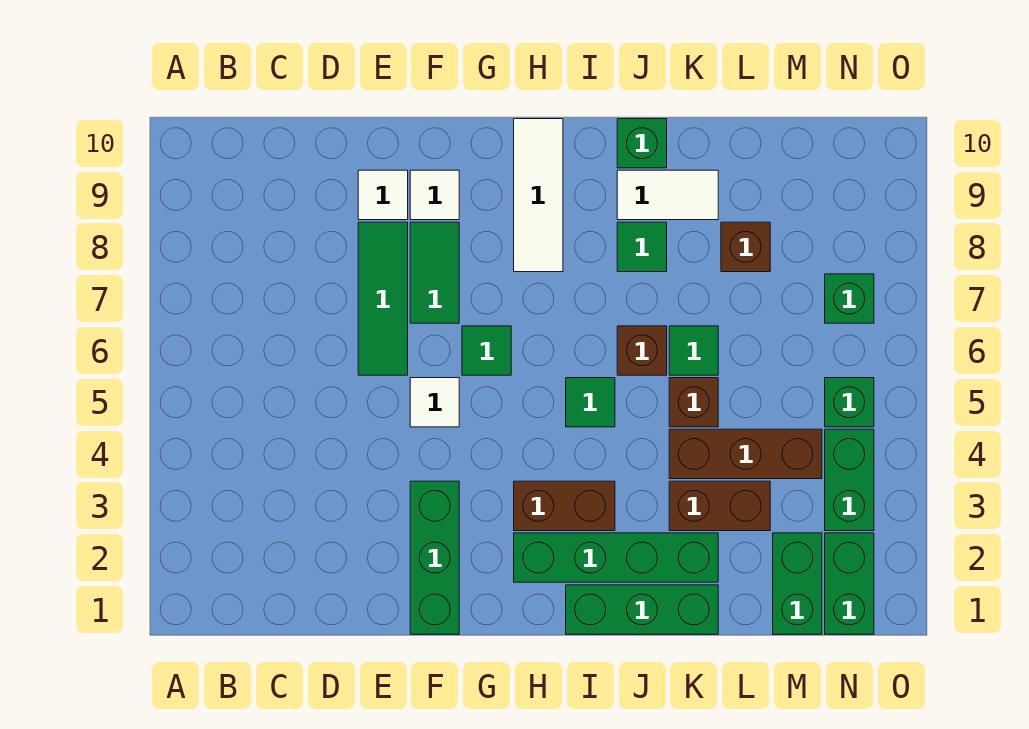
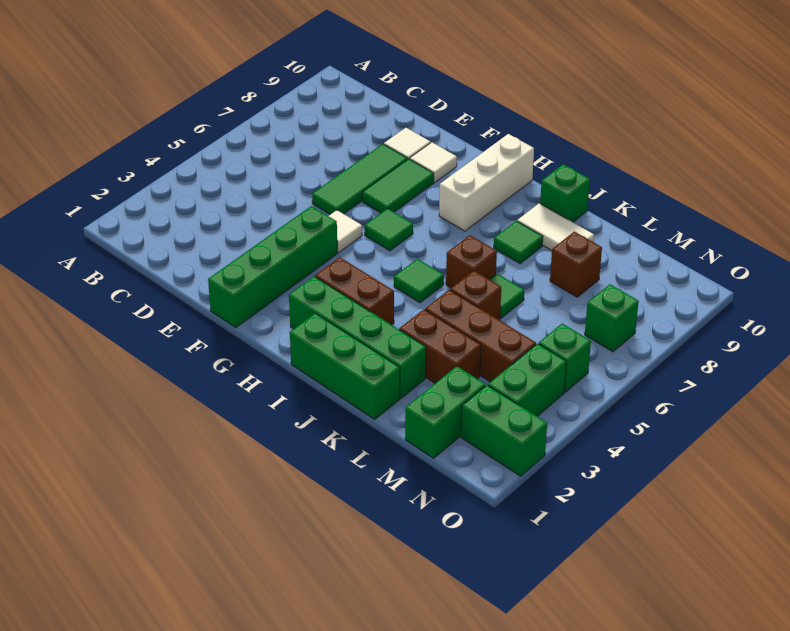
green 1x3 brick [410,481,459,634] -> green 1x4 brick [208,206,338,328]
white 1x3 tile [514,119,563,272] -> white 1x3 brick [439,134,534,231]
green 1x2 brick [825,533,874,634] -> green 1x2 brick turned to [461,385,547,476]

